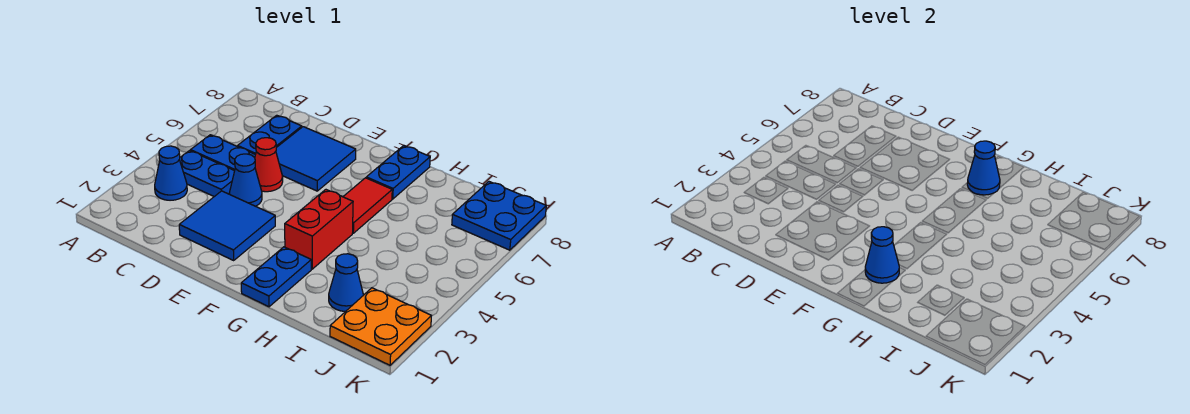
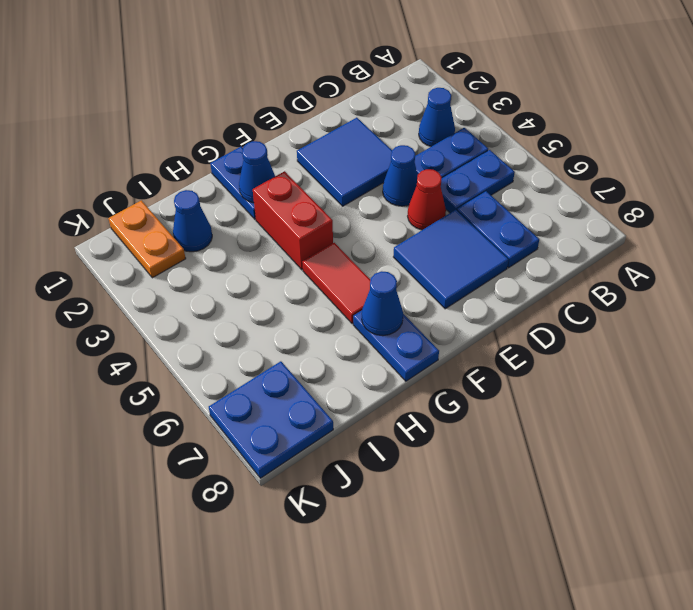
orange 2x2 plate [330,288,431,365] -> orange 1x2 plate [108,200,186,278]

